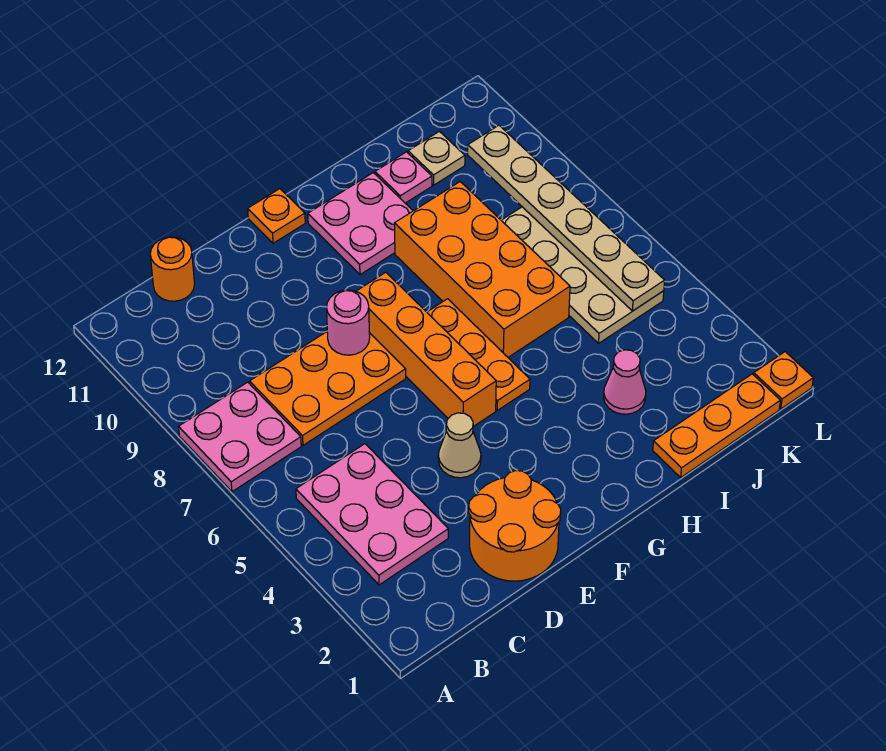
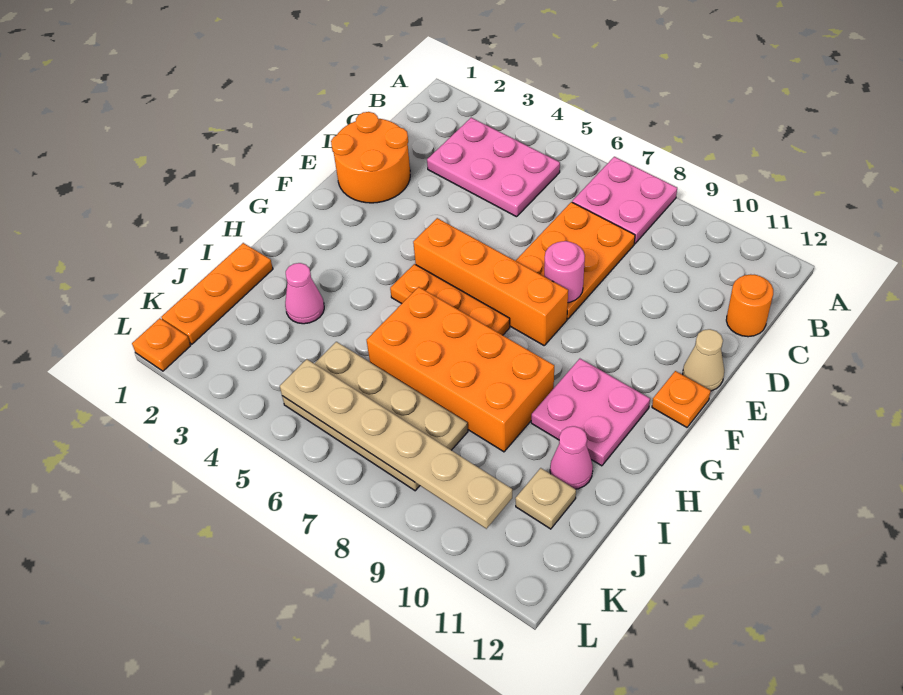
tan 1x1 cone [438,413,481,478] -> tan 1x1 cone moved to [683,329,724,391]
pink 1x1 plate [375,152,432,203] -> pink 1x1 cone [550,426,593,489]

